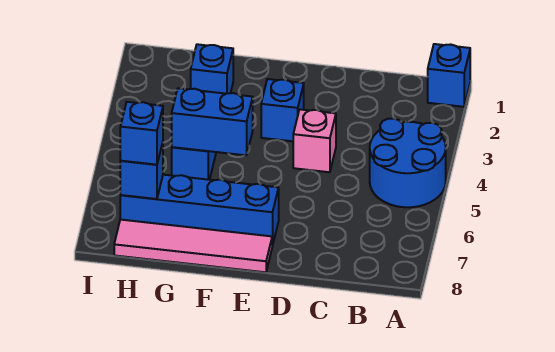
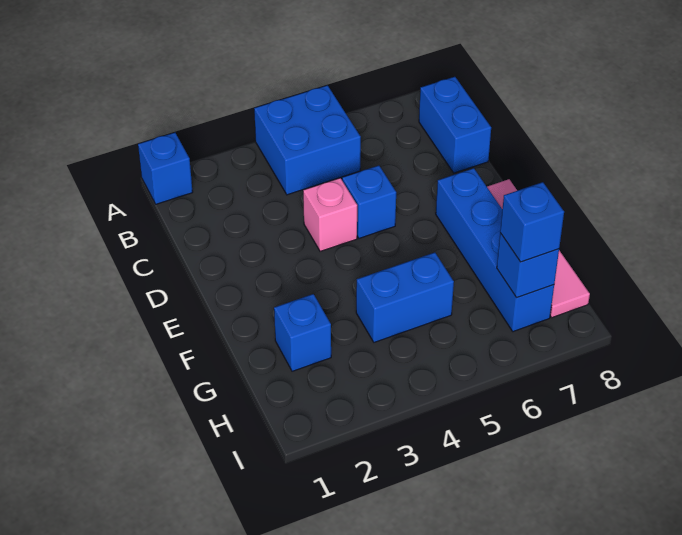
blue 2x2 round brick [370,118,446,207] -> blue 2x2 brick [254,85,361,195]
blue 1x1 brick [261,79,304,141] -> blue 1x1 brick moved to [342,166,396,238]
blue 1x2 brick [172,88,253,155] -> blue 1x2 brick moved to [419,77,491,173]

